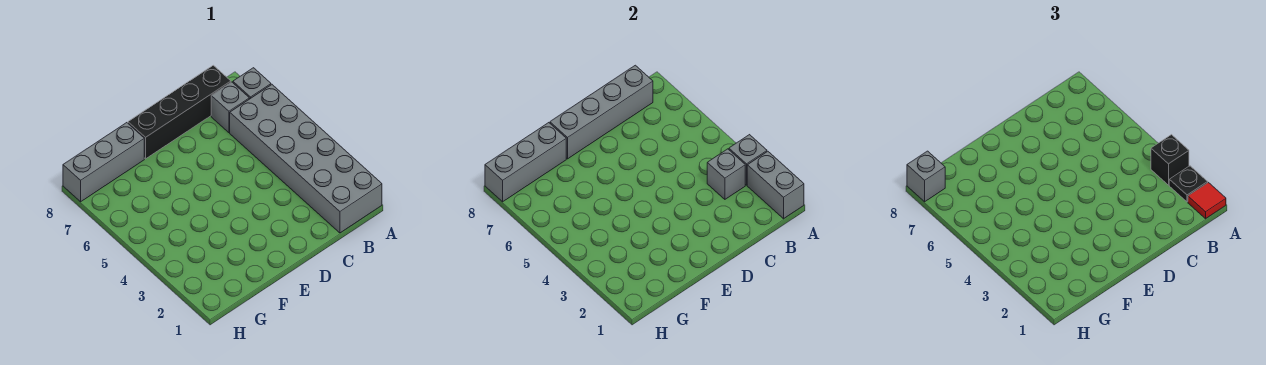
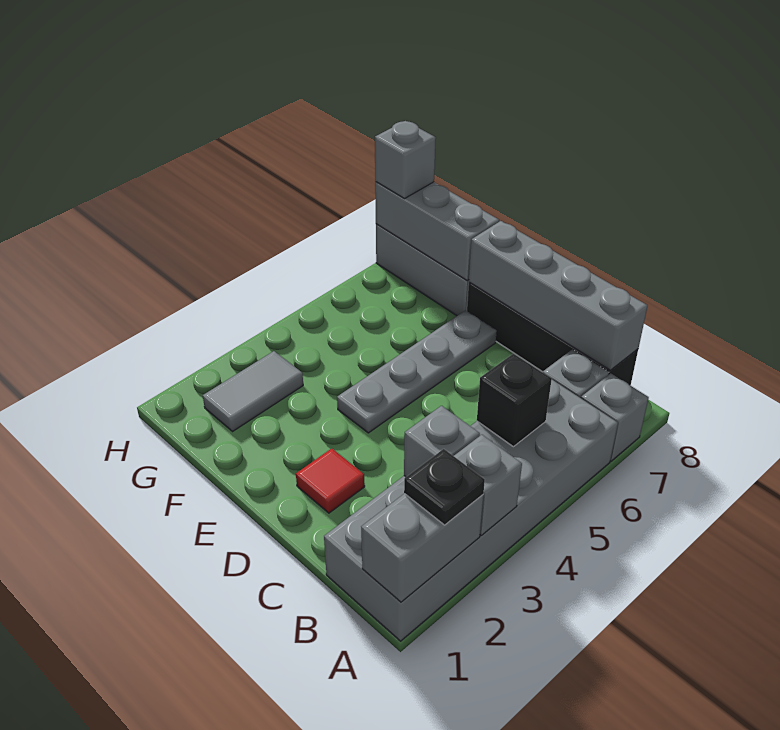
red 1x1 tile [1188,183,1226,219] -> red 1x1 tile moved to [296,448,365,513]
black 1x1 brick [1151,135,1189,185] -> black 1x1 brick moved to [477,353,552,447]
none -> grey 1x4 plate [337,310,497,433]
none -> grey 1x2 tile [203,351,303,431]

